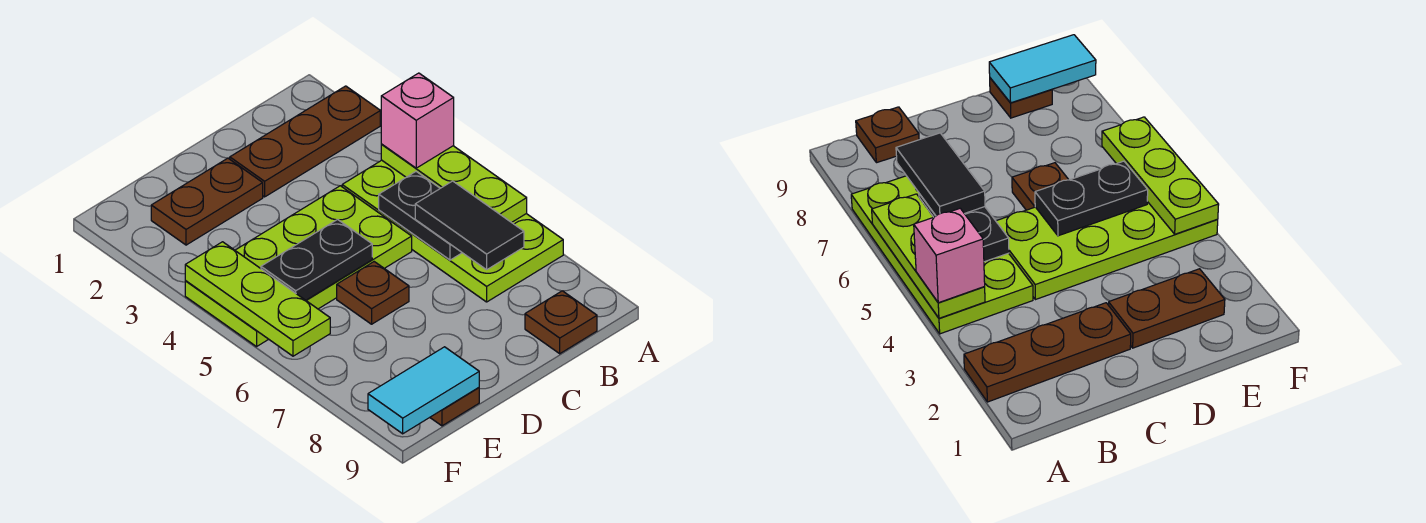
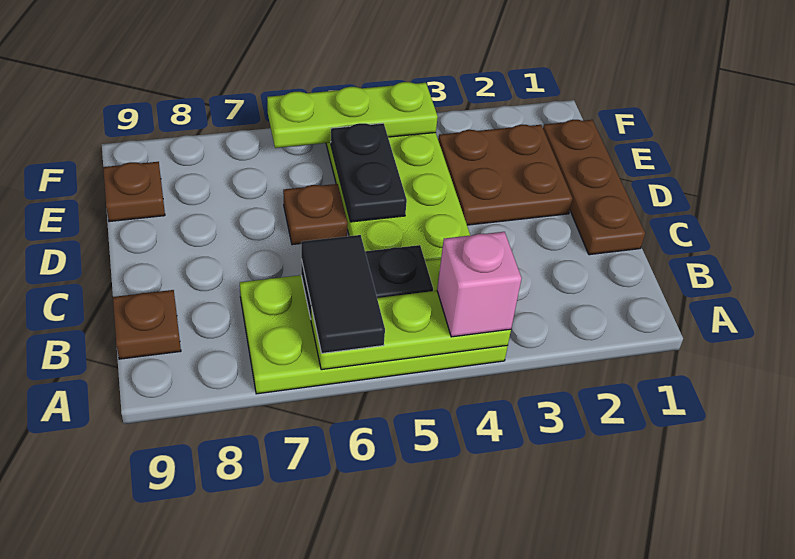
brown 1x3 plate [230,86,380,197] -> brown 1x3 plate moved to [543,120,645,255]
black 1x2 tile [415,181,524,270] -> black 1x2 tile turned to [301,235,385,353]
brown 1x2 plate [151,158,263,245] -> brown 2x2 plate [438,125,572,225]
cyan 1x2 tile [368,347,479,434] -> none

